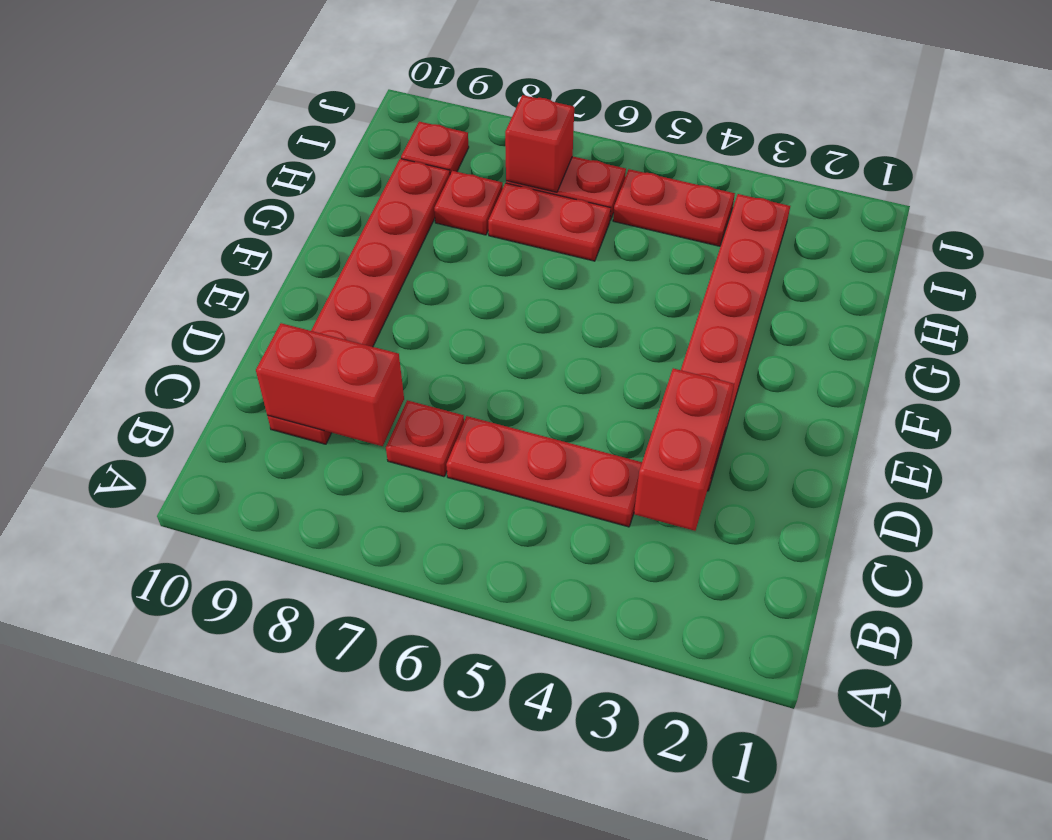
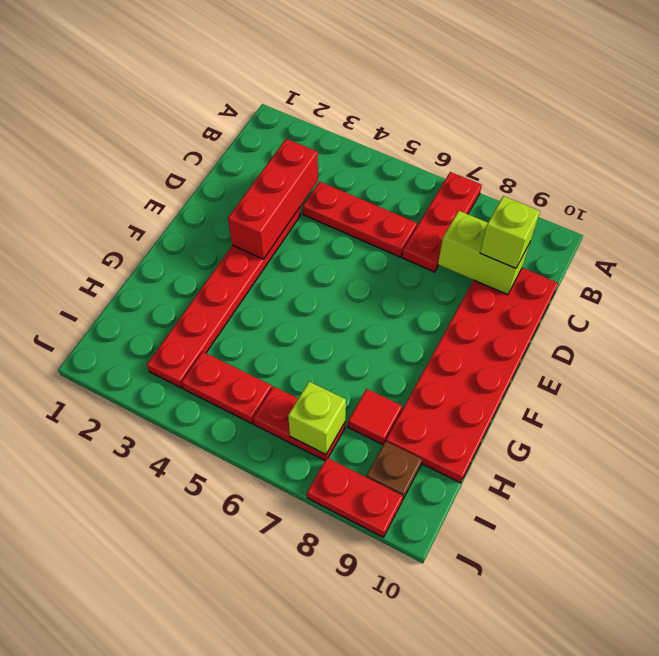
red 1x2 brick [634,368,734,531] -> red 1x3 brick [228,139,318,259]
red 1x1 plate [386,400,464,477] -> red 1x3 plate [402,172,482,272]
red 1x2 brick [256,323,404,446] -> lime 1x2 brick [438,211,530,295]
red 1x6 plate [268,159,450,444] -> red 2x6 plate [386,268,558,483]
none -> lime 1x1 brick [480,196,540,268]
red 1x2 plate [488,183,611,261] -> red 1x2 plate moved to [307,458,403,537]
red 1x1 plate [434,171,503,235] -> red 1x1 tile [348,389,402,445]
red 1x1 brick [505,95,574,192] -> lime 1x1 brick [288,382,346,455]
red 1x1 plate [401,122,469,174] -> brown 1x1 plate [366,441,422,499]

